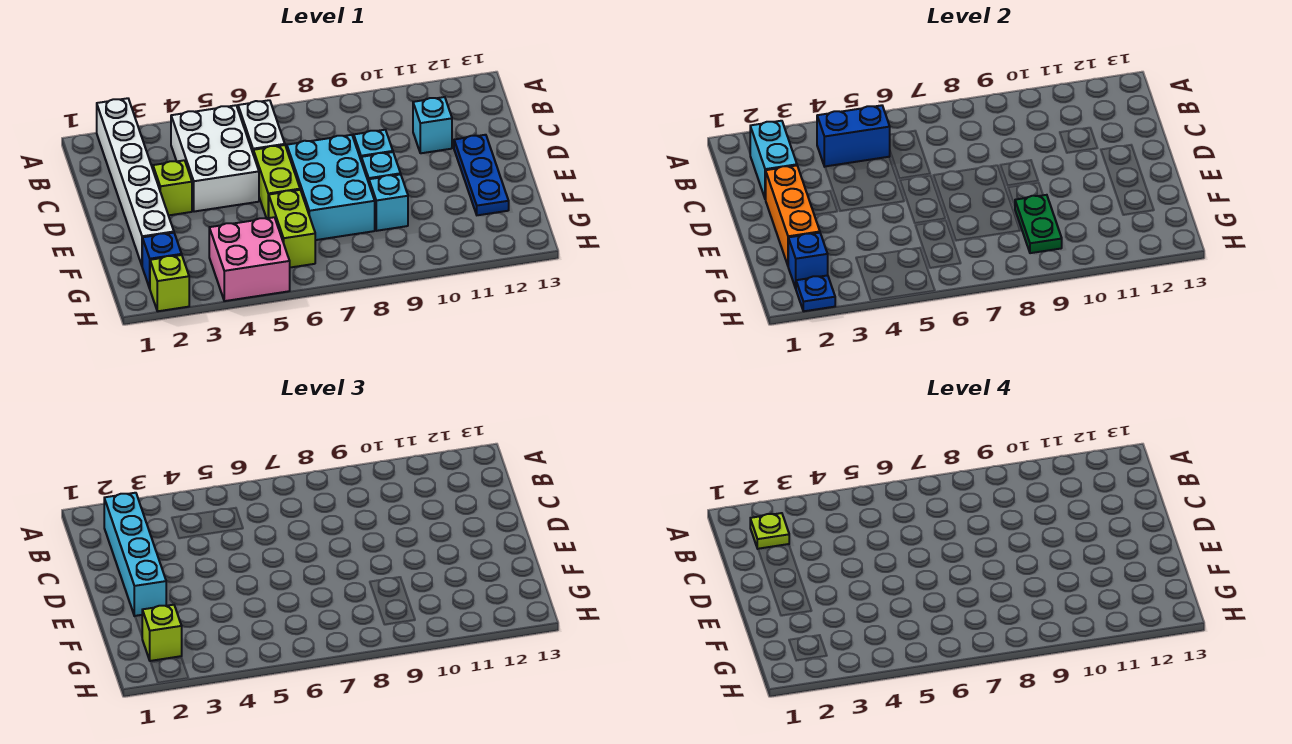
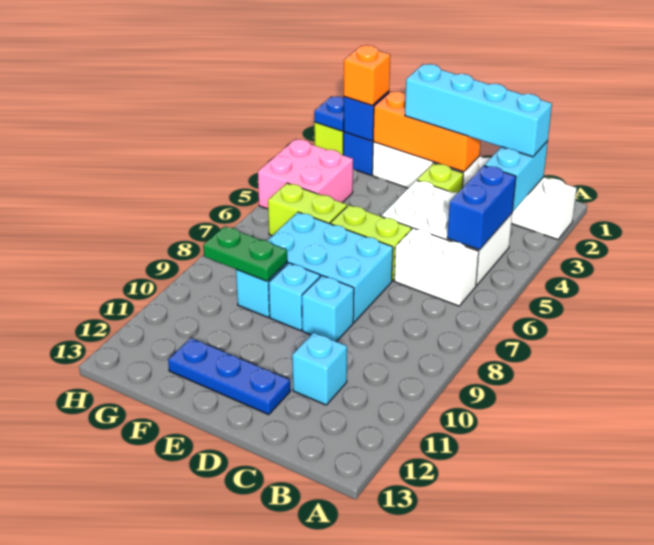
cyan 1x2 brick [750,121,797,199] -> cyan 1x2 brick turned to [484,141,548,211]
lime 1x1 plate [750,513,789,549] -> none
lime 1x1 brick [142,605,182,661] -> orange 1x1 brick [344,45,390,105]

